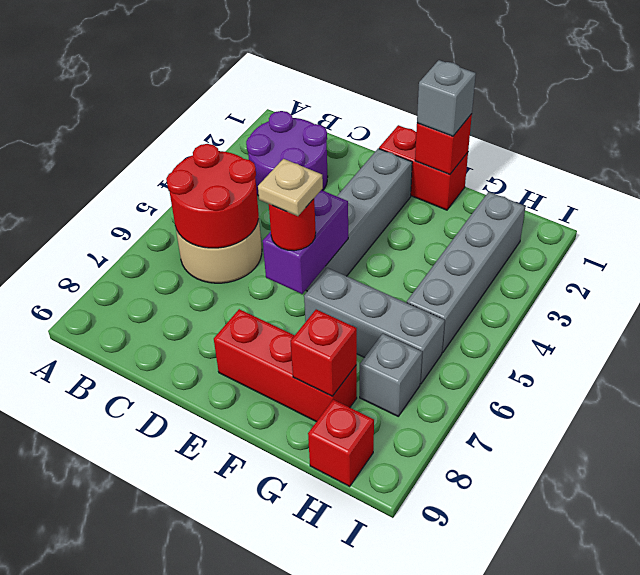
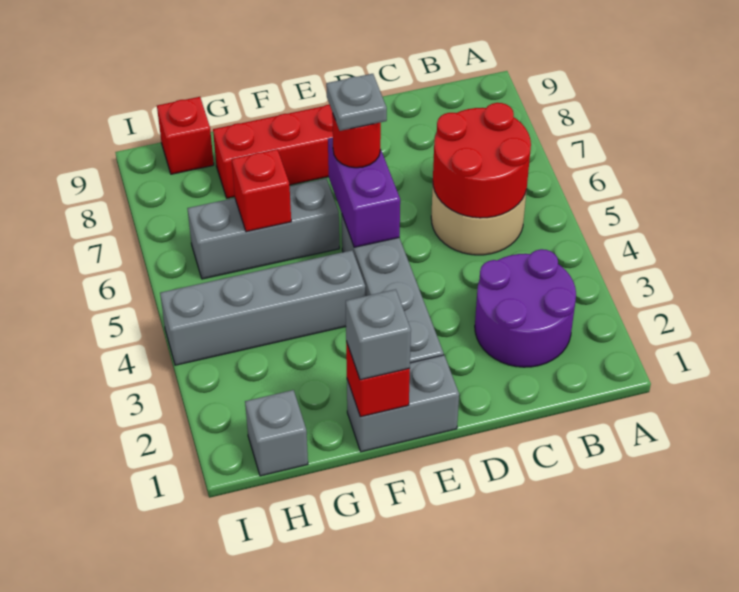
red 1x2 brick [379,125,468,210] -> grey 1x2 brick [347,355,459,452]
tan 1x1 plate [258,159,323,216] -> grey 1x1 plate [326,74,387,131]
red 1x1 brick [290,309,357,396] -> red 1x1 brick moved to [232,149,291,232]
grey 1x4 brick [407,192,525,353] -> grey 1x4 brick turned to [160,250,365,365]
grey 1x1 brick [360,334,422,416] -> grey 1x1 brick moved to [245,390,308,476]

